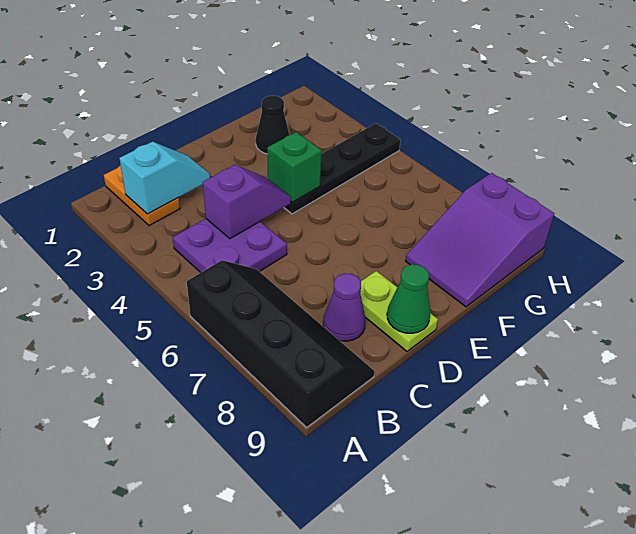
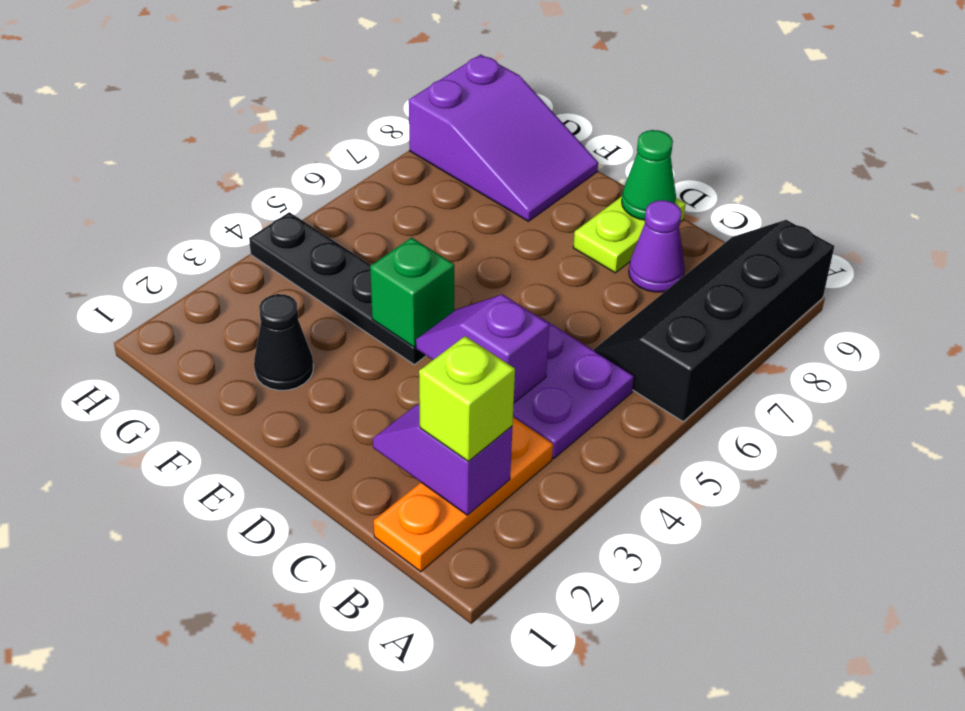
orange 1x2 plate [104,165,180,226] -> orange 1x3 plate [374,417,553,572]
cyan 1x2 slope [119,142,210,214] -> purple 1x2 slope [373,404,512,515]
none -> lime 1x1 brick [419,336,515,462]

